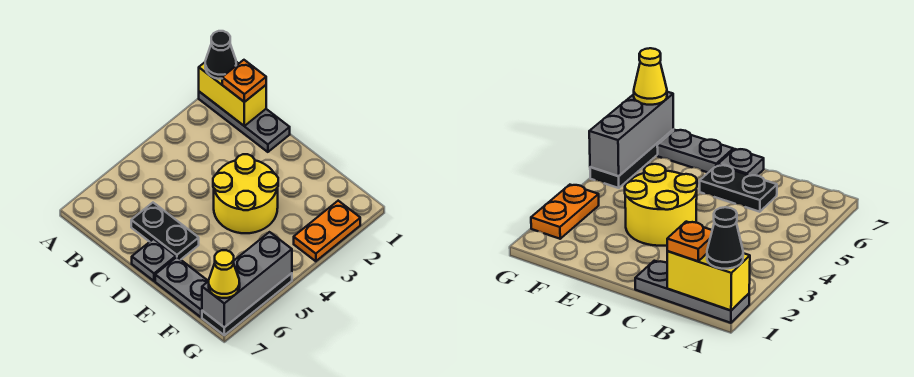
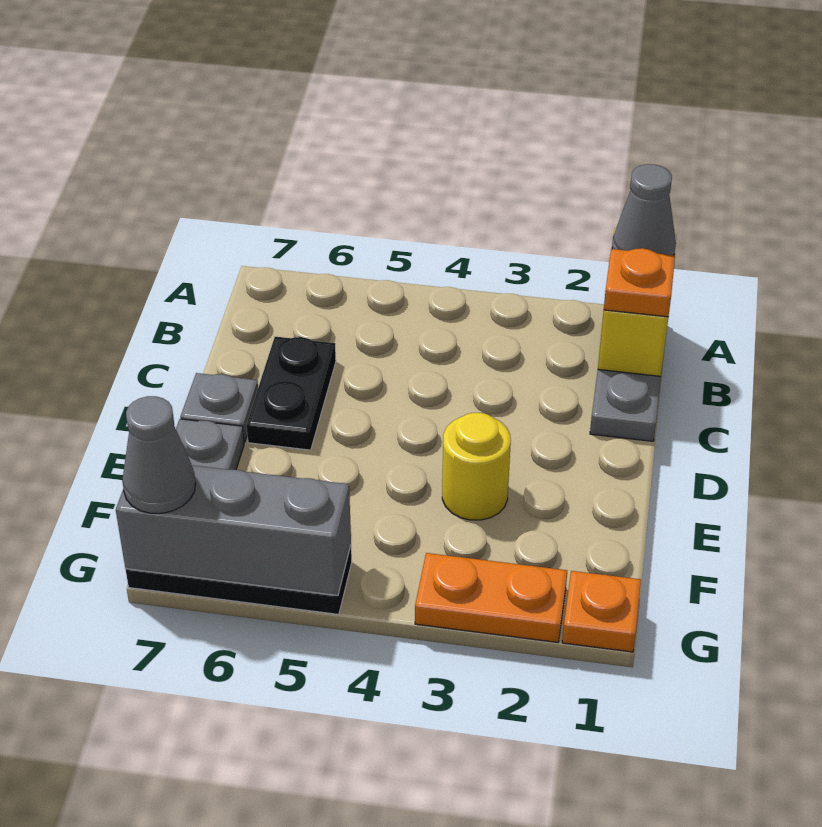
black 1x1 cone [205,31,236,79] -> grey 1x1 cone [612,164,676,255]
yellow 2x2 round brick [213,154,278,233] -> yellow 1x1 round brick [442,413,511,520]
none -> orange 1x1 plate [562,571,641,652]
yellow 1x1 cone [209,250,240,298] -> grey 1x1 cone [122,396,196,513]

